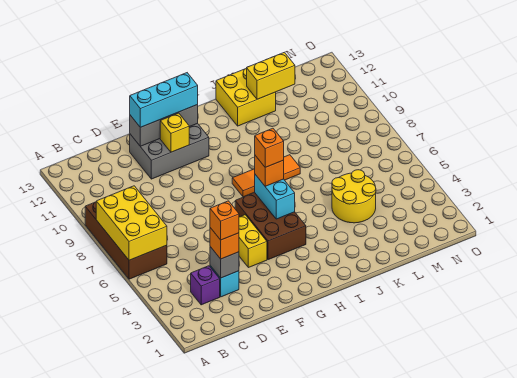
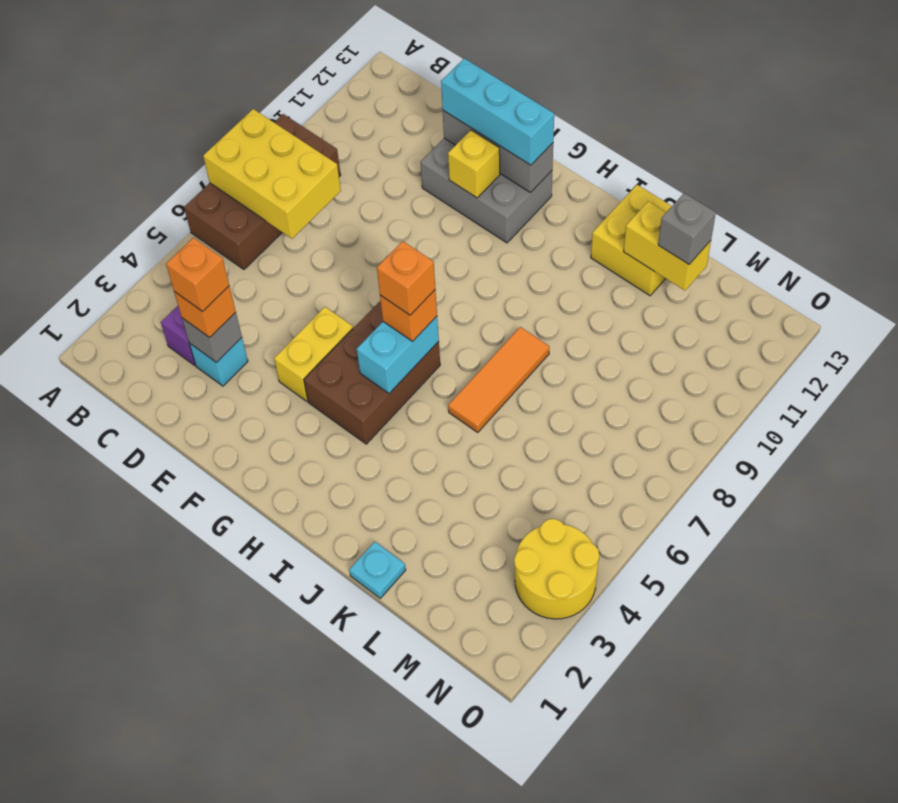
yellow 2x3 brick [96,186,167,260] -> yellow 2x3 brick turned to [203,109,341,239]
orange 1x3 tile [232,155,300,197] -> orange 1x3 tile turned to [448,327,549,432]
none -> cyan 1x1 plate [349,542,406,598]
yellow 2x2 round brick [332,170,376,223] -> yellow 2x2 round brick moved to [514,519,599,619]
none -> grey 1x1 brick [658,193,716,264]

